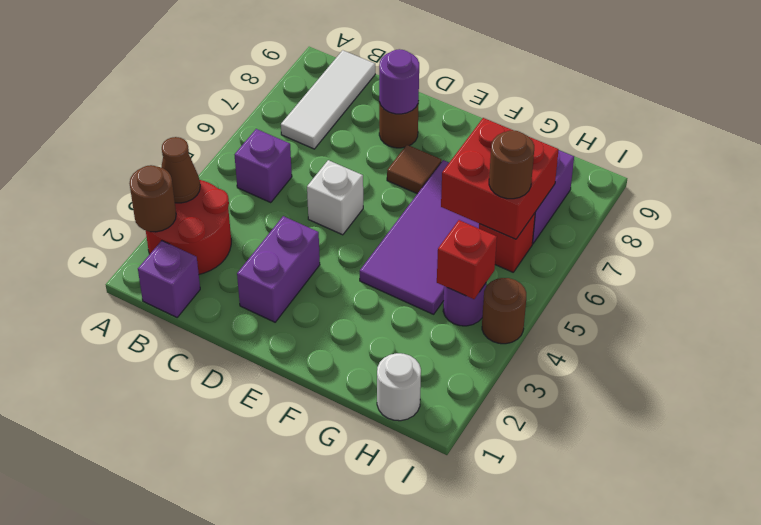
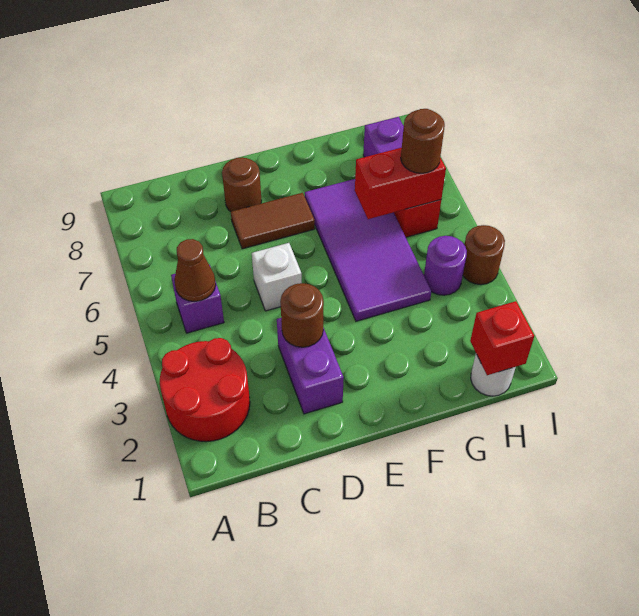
brown 1x1 round brick [129,165,176,232] -> brown 1x1 round brick moved to [280,283,324,347]
brown 1x1 cone [161,137,200,203] -> brown 1x1 cone moved to [174,239,216,302]
purple 1x1 brick [138,241,200,317] -> none
white 1x3 tile [281,50,375,149] -> none
purple 1x1 round brick [379,49,419,114] -> none
brown 1x1 tile [387,145,441,194] -> brown 1x2 tile [231,193,315,249]
red 2x2 brick [441,118,559,239] -> red 1x2 brick [355,148,446,219]
red 1x1 brick [437,220,497,299] -> red 1x1 brick moved to [470,301,534,375]

